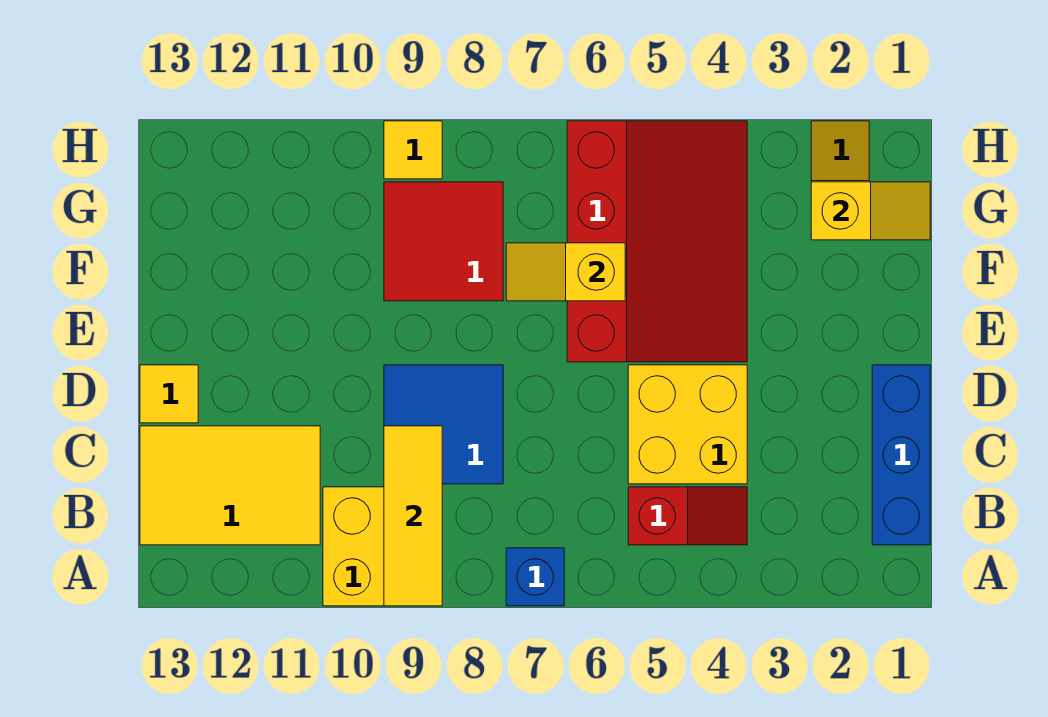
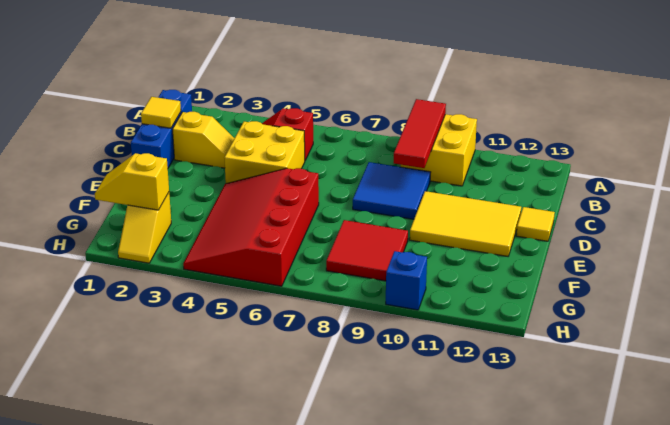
blue 1x1 brick [506,548,564,606] -> blue 1x1 brick moved to [386,251,427,310]
yellow 1x3 tile [384,426,442,606] -> red 1x3 tile [394,99,446,168]
yellow 2x3 tile [140,426,320,545] -> yellow 2x3 tile moved to [410,191,521,256]
yellow 1x2 slope [506,243,625,301] -> yellow 1x2 slope moved to [172,112,235,168]
yellow 1x1 tile [384,121,442,179] -> yellow 1x1 tile moved to [141,97,181,128]

